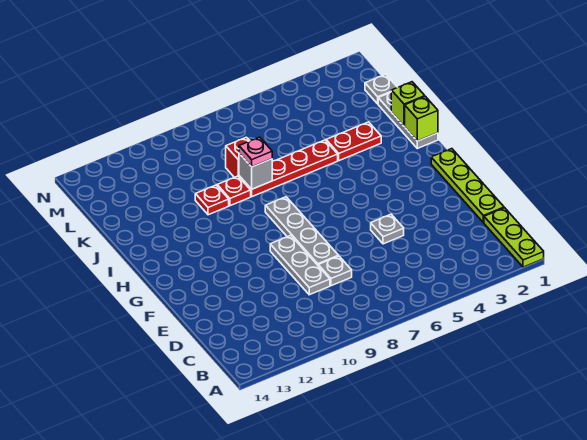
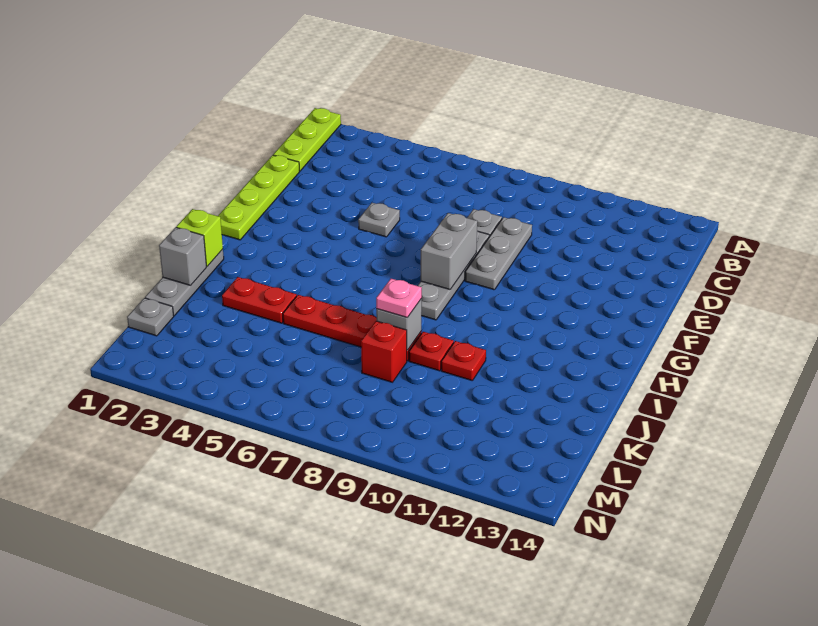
none -> grey 1x2 brick [421,213,477,289]
lime 1x1 brick [391,82,425,126] -> grey 1x1 brick [159,227,206,285]

